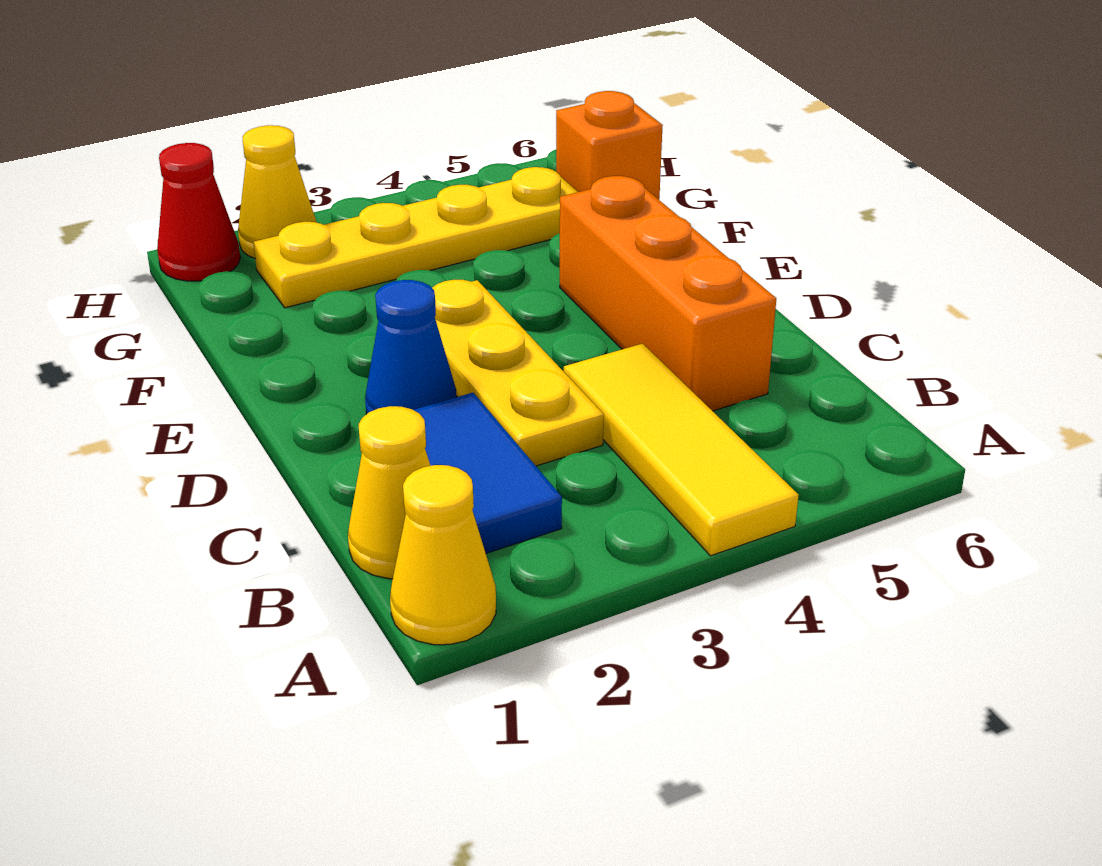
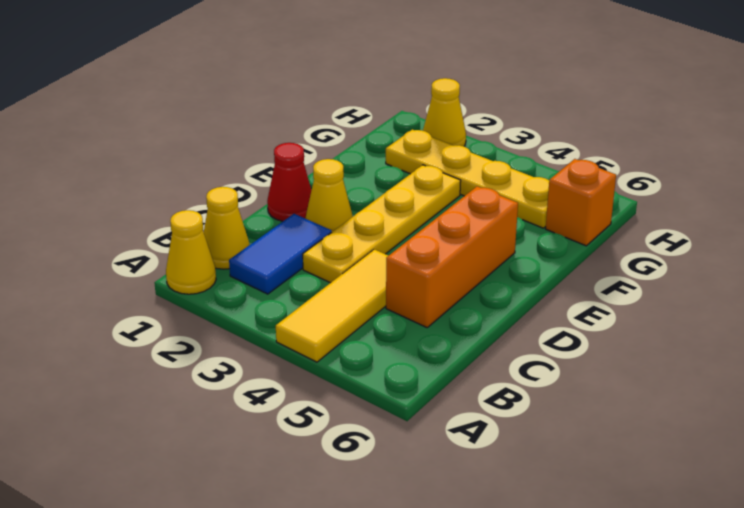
yellow 1x3 plate [432,280,604,466] -> yellow 1x4 plate [303,165,461,283]
blue 1x1 cone [365,280,457,414] -> yellow 1x1 cone [306,159,353,232]
red 1x1 cone [157,143,240,281] -> red 1x1 cone moved to [267,143,312,221]

